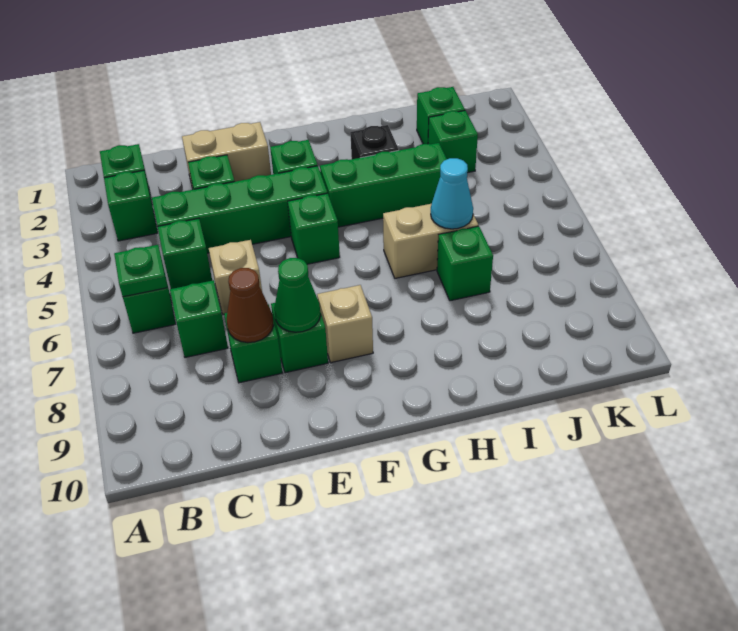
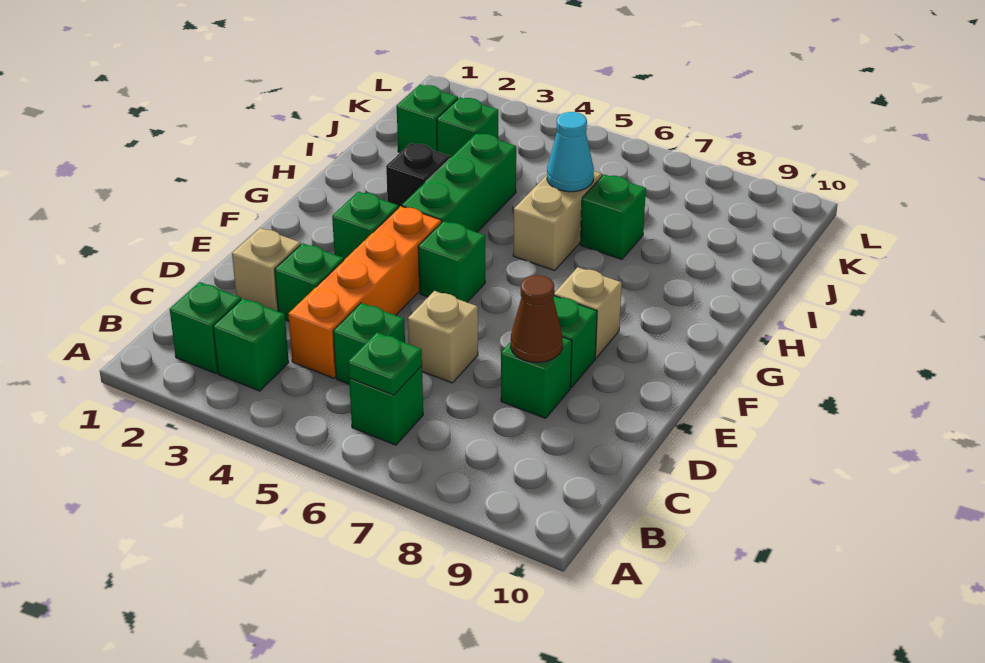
green 1x4 brick [152,166,327,253] -> orange 1x4 brick [288,206,442,378]
green 1x1 brick [170,280,228,357] -> none
tan 1x2 brick [182,122,271,188] -> tan 1x1 brick [232,228,301,311]
green 1x1 cone [274,258,321,332] -> none

